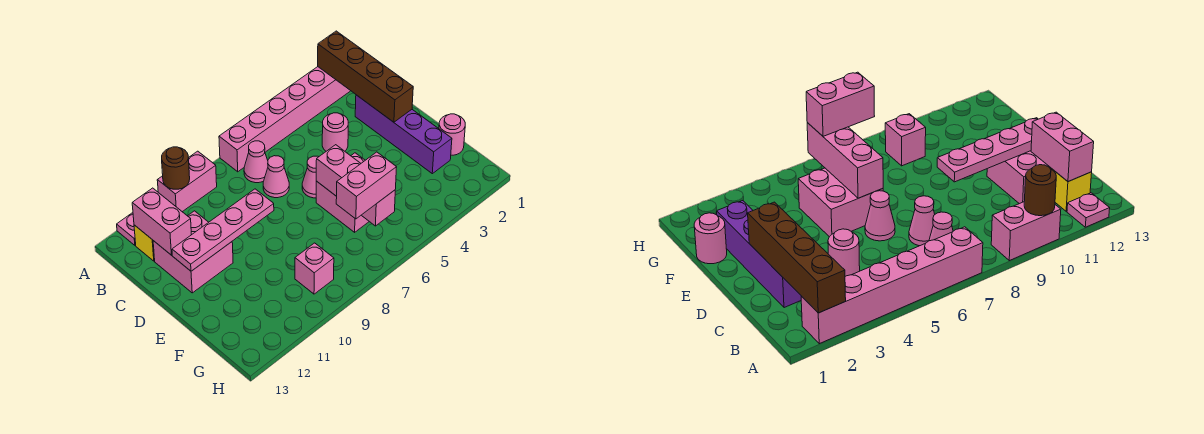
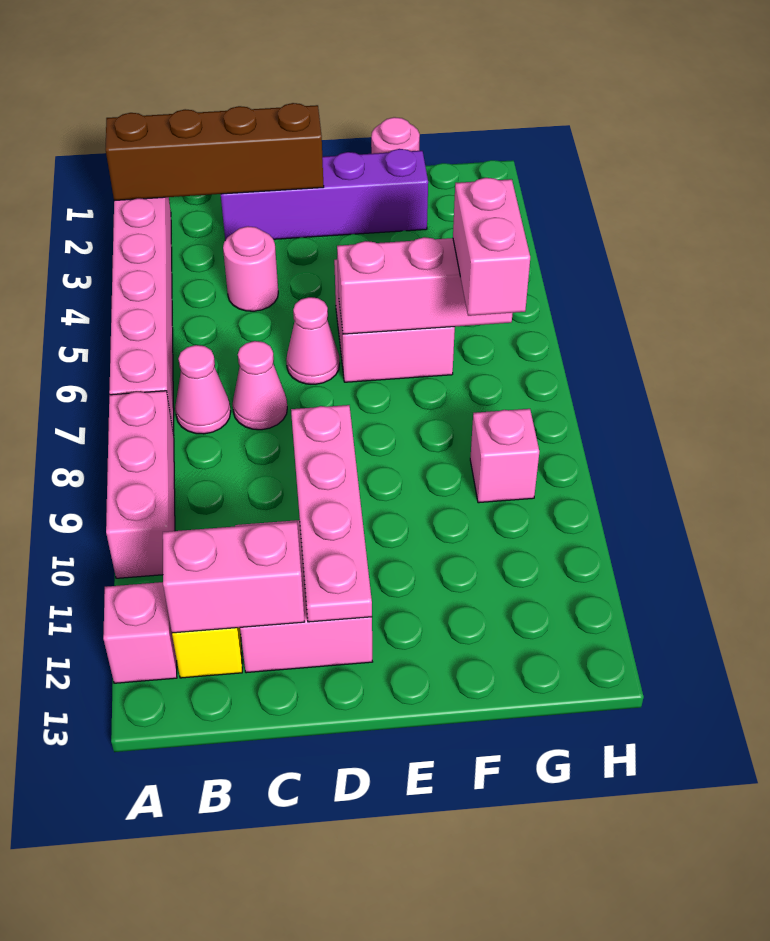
pink 1x2 brick [157,151,217,212] -> pink 1x3 brick [106,391,175,578]
brown 1x1 round brick [162,147,190,189] -> none
pink 1x1 plate [117,213,136,245] -> pink 1x1 brick [103,582,177,683]

